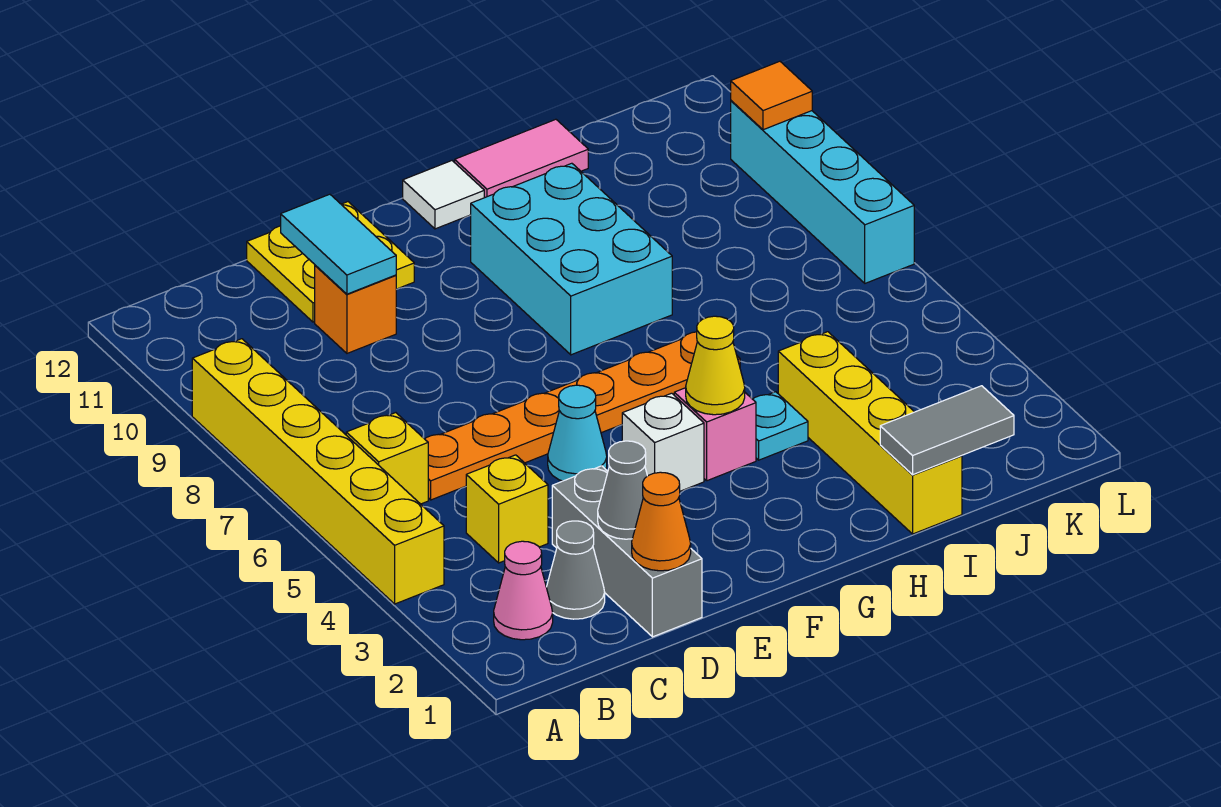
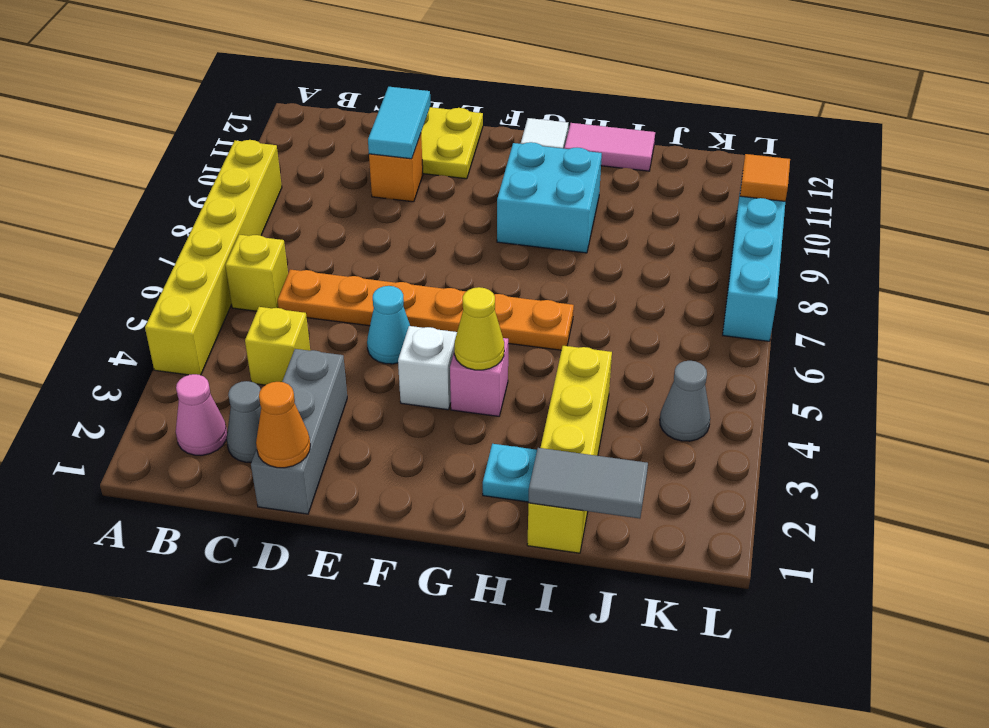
grey 1x1 cone [598,441,647,539] -> grey 1x1 cone moved to [660,361,710,441]
cyan 2x3 brick [471,163,672,355] -> cyan 2x2 brick [497,142,602,253]
cyan 1x1 plate [753,392,808,460] -> cyan 1x1 plate moved to [483,444,537,502]

